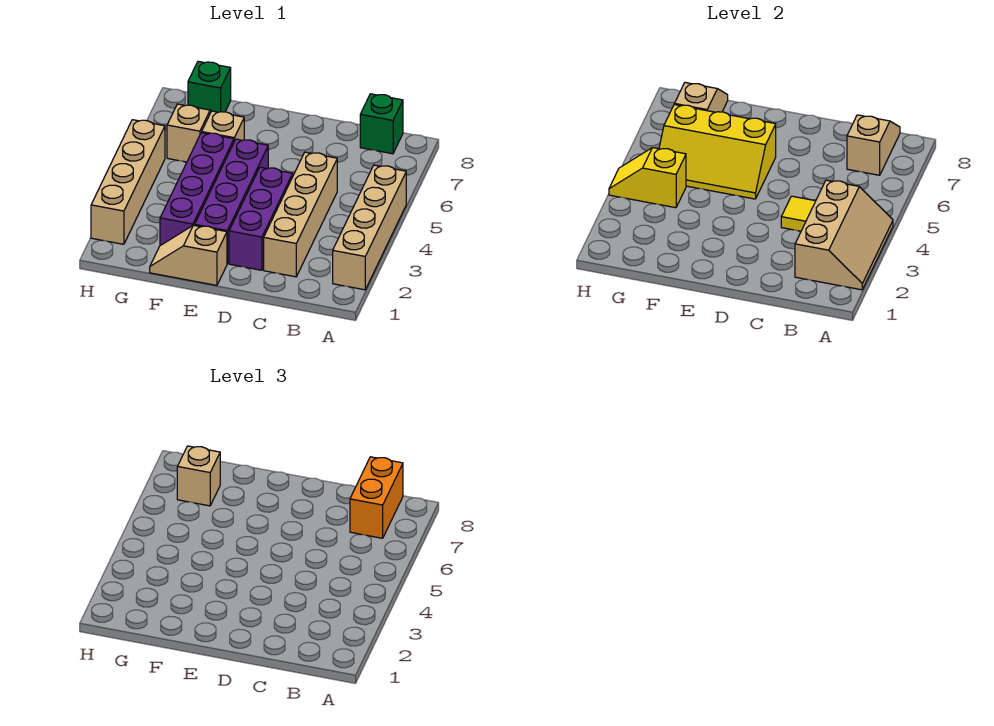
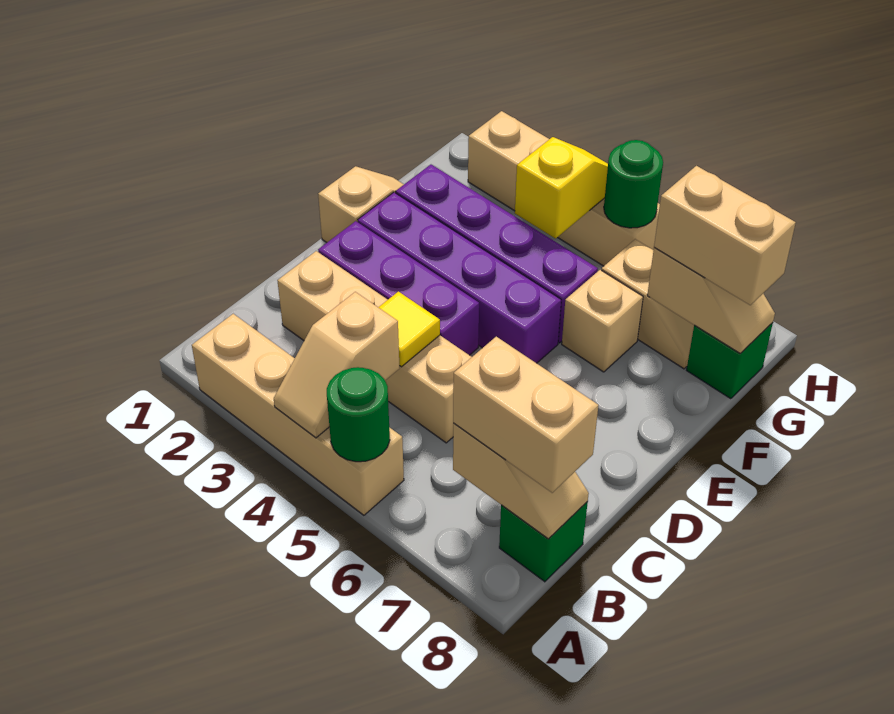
tan 2x3 slope [795,180,893,290] -> tan 1x2 slope [274,292,400,438]
none -> green 1x1 round brick [327,367,390,462]
orange 1x2 brick [350,457,403,538] -> tan 1x2 brick [453,337,598,493]
yellow 2x3 slope [659,105,776,199] -> none
tan 1x1 brick [177,446,220,506] -> tan 1x2 brick [654,166,796,305]
none -> green 1x1 round brick [604,140,663,228]

